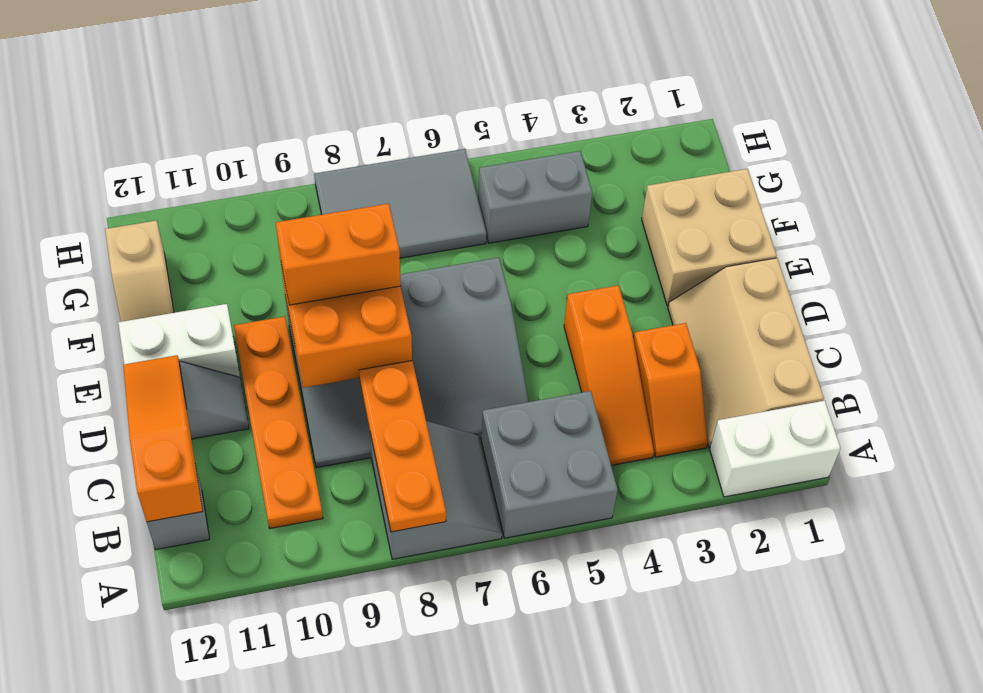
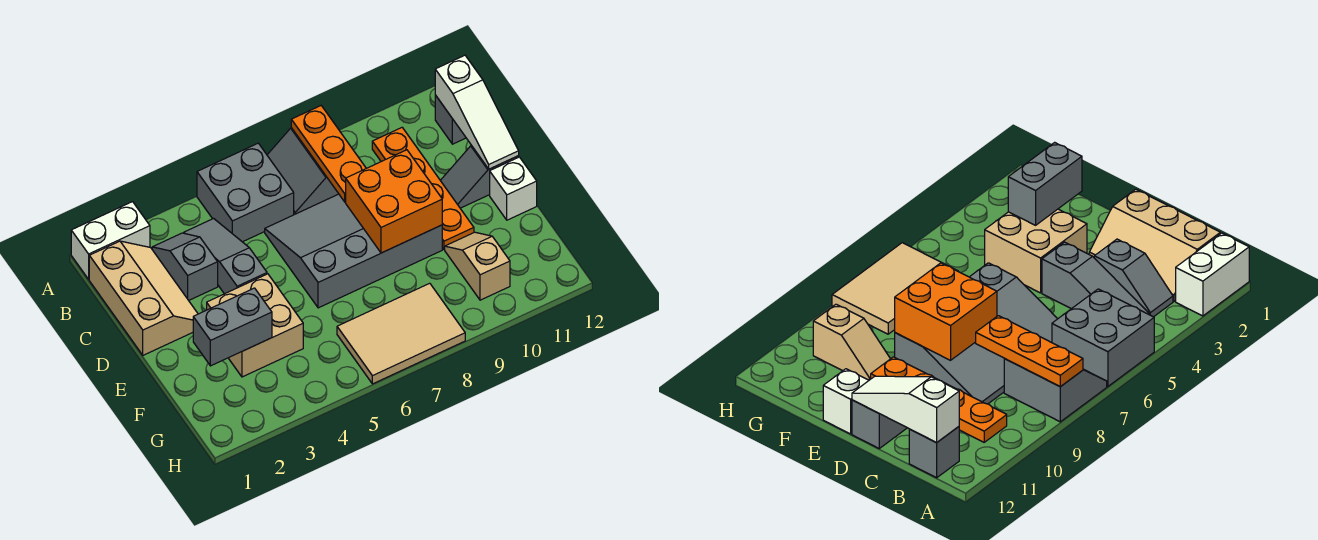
orange 1x2 slope [633,323,708,457] -> grey 1x2 slope [152,233,218,300]
orange 1x3 slope [564,285,654,465] -> grey 1x3 slope [184,219,267,294]
orange 1x3 slope [123,355,203,522] -> white 1x3 slope [435,55,519,169]
tan 2x2 brick [642,169,777,306] -> tan 2x2 brick moved to [207,274,303,377]
orange 1x2 brick [276,204,401,305] -> none
white 1x2 brick [118,304,240,377] -> white 1x1 brick [490,157,537,220]
tan 1x2 slope [105,220,174,322] -> tan 1x2 slope moved to [445,232,510,300]
grey 1x2 brick [478,151,592,243] -> grey 1x2 brick moved to [193,288,272,366]
grey 2x3 tile [314,149,486,258] -> tan 2x3 tile [337,283,465,384]

